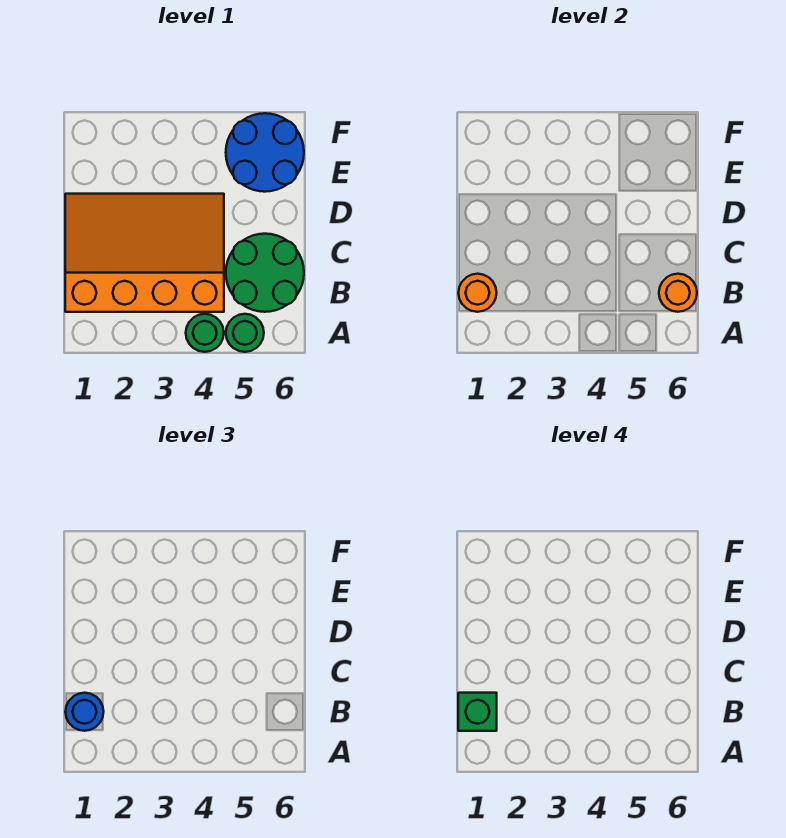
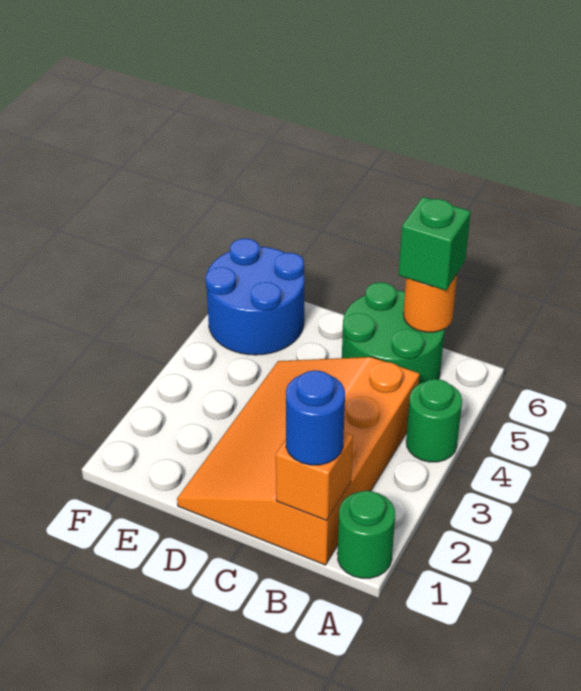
green 1x1 round brick [226,314,264,352] -> green 1x1 round brick moved to [337,491,395,578]
orange 1x1 round brick [458,274,497,312] -> orange 1x1 brick [276,432,353,520]
green 1x1 brick [458,693,497,731] -> green 1x1 brick moved to [399,197,471,291]

